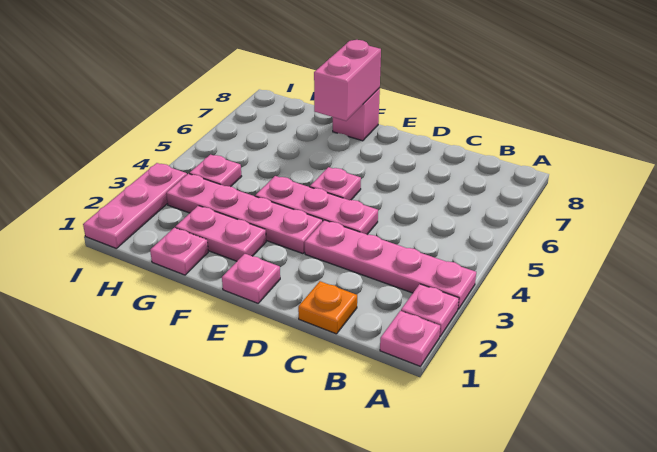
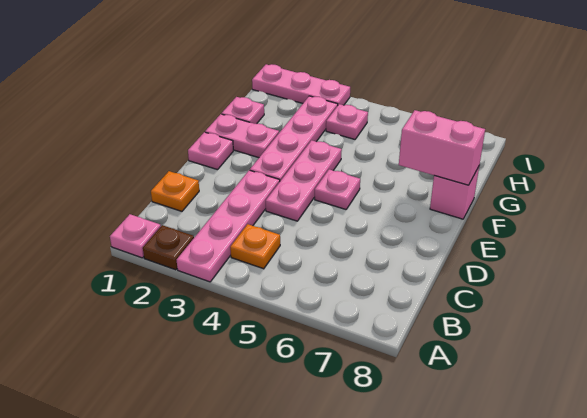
pink 1x1 plate [401,284,459,337] -> brown 1x1 plate [143,225,194,270]
none -> orange 1x1 plate [230,224,280,269]
pink 1x2 plate [176,206,266,261] -> pink 1x2 plate turned to [205,114,279,158]

